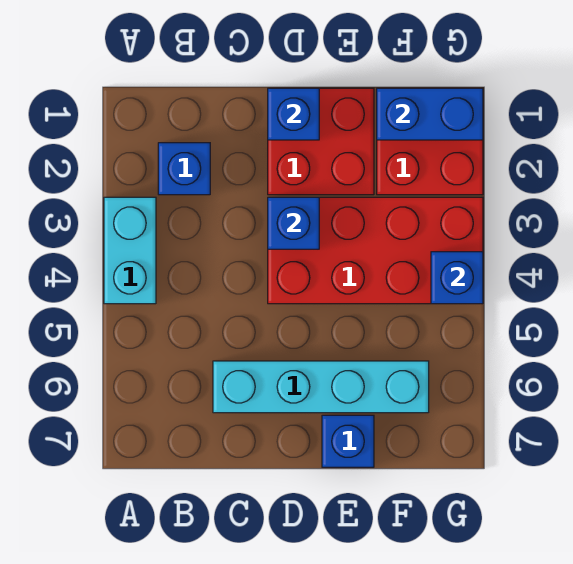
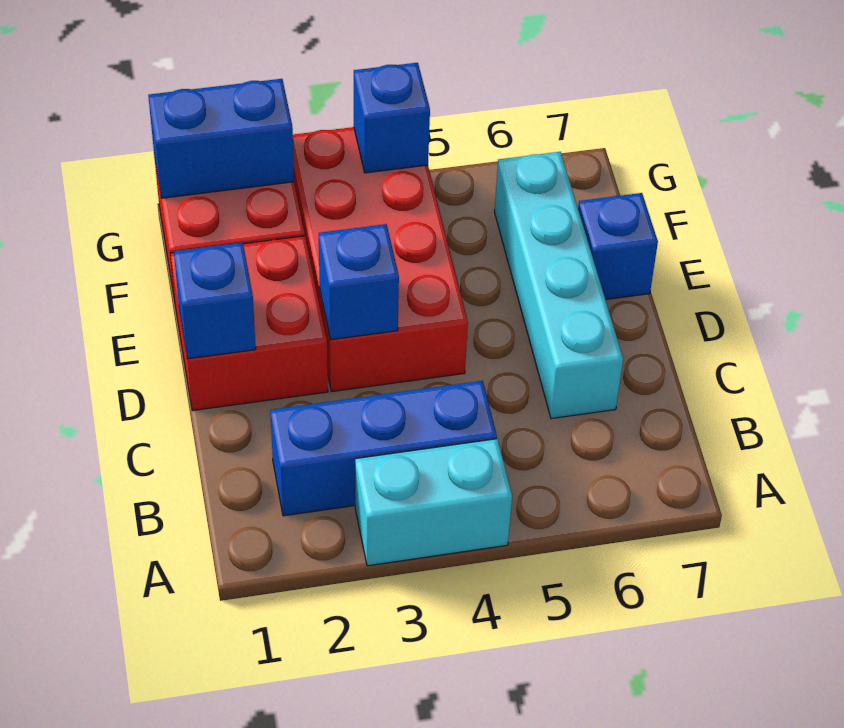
blue 1x1 brick [158,143,210,195] -> blue 1x3 brick [270,381,497,516]
blue 1x2 brick [377,88,483,140] -> blue 1x2 brick turned to [148,79,294,198]

